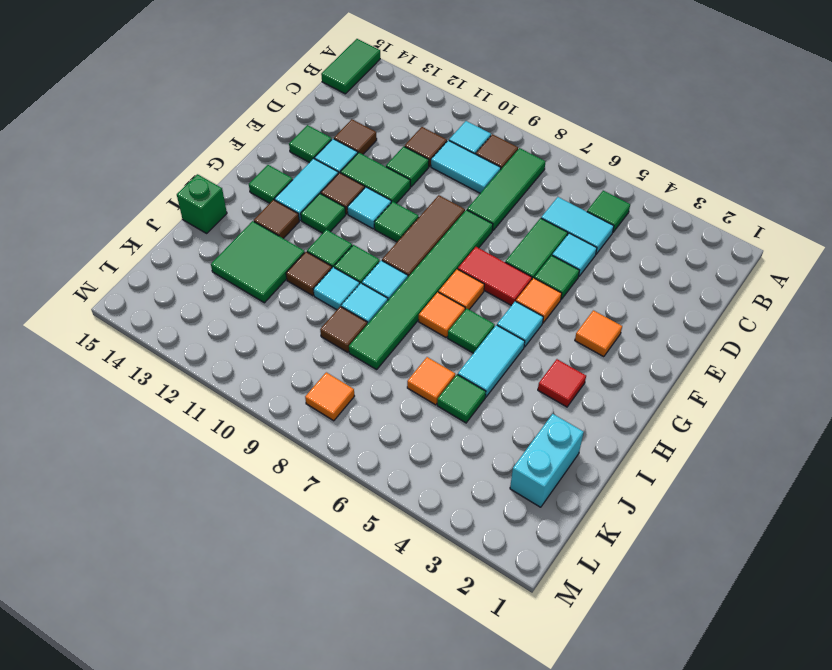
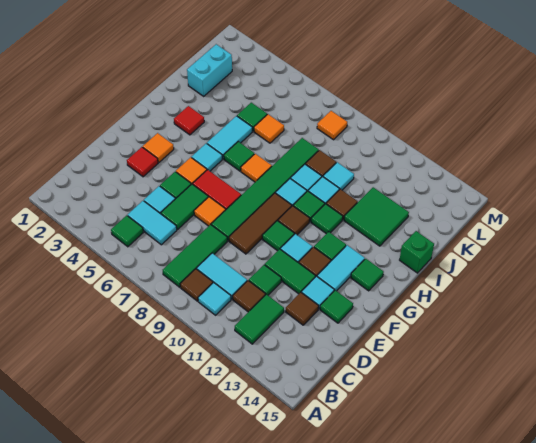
green 1x2 tile [321,39,380,94] -> green 1x2 tile moved to [235,294,284,344]
none -> red 1x1 tile [127,147,158,177]
orange 1x1 tile [439,269,484,310] -> orange 1x1 tile moved to [194,197,226,226]
brown 1x1 tile [254,200,299,238] -> brown 1x1 tile moved to [278,206,310,235]
none -> cyan 1x1 tile [323,162,354,190]

